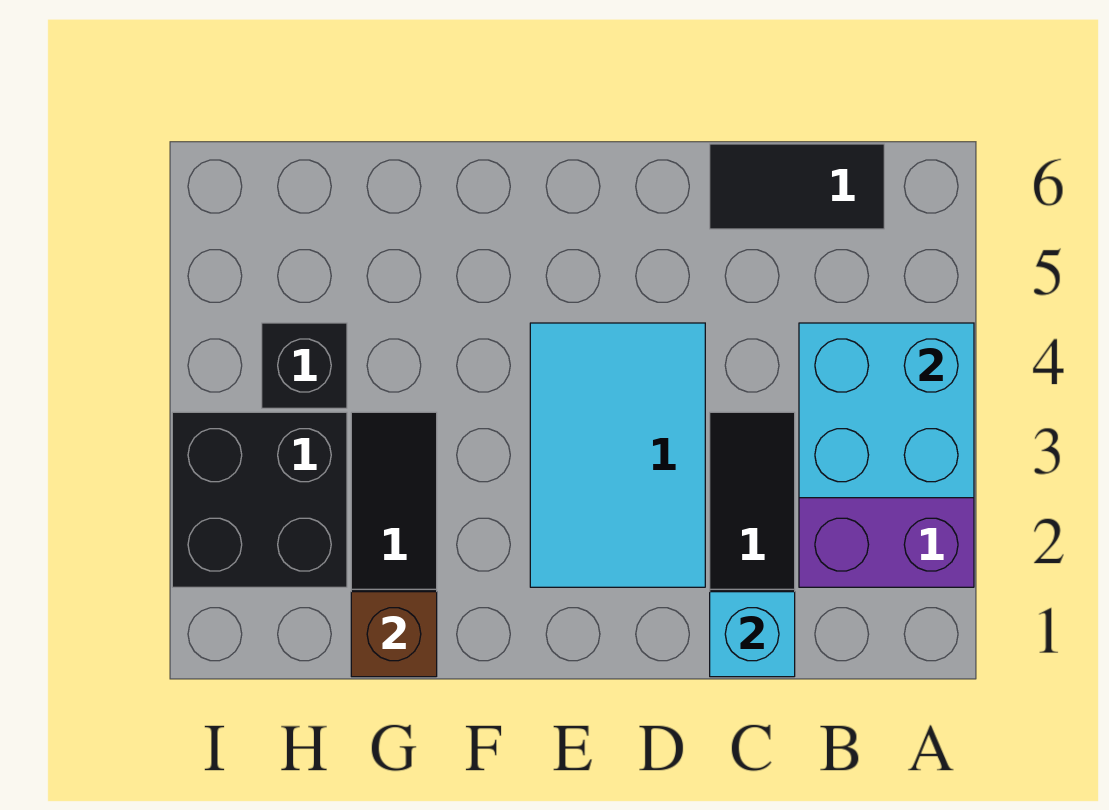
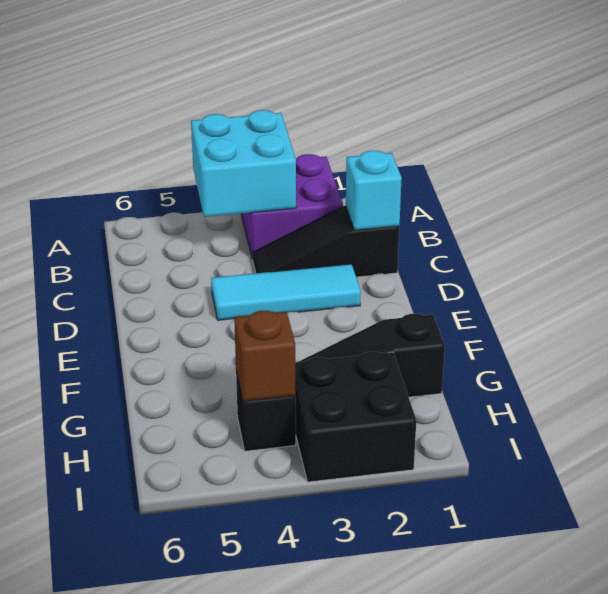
black 1x2 tile [710,144,884,229] -> none
cyan 2x3 tile [530,323,705,587] -> cyan 1x3 tile [211,264,361,320]
brown 1x1 brick [351,592,437,677] -> brown 1x1 brick moved to [234,311,296,401]

